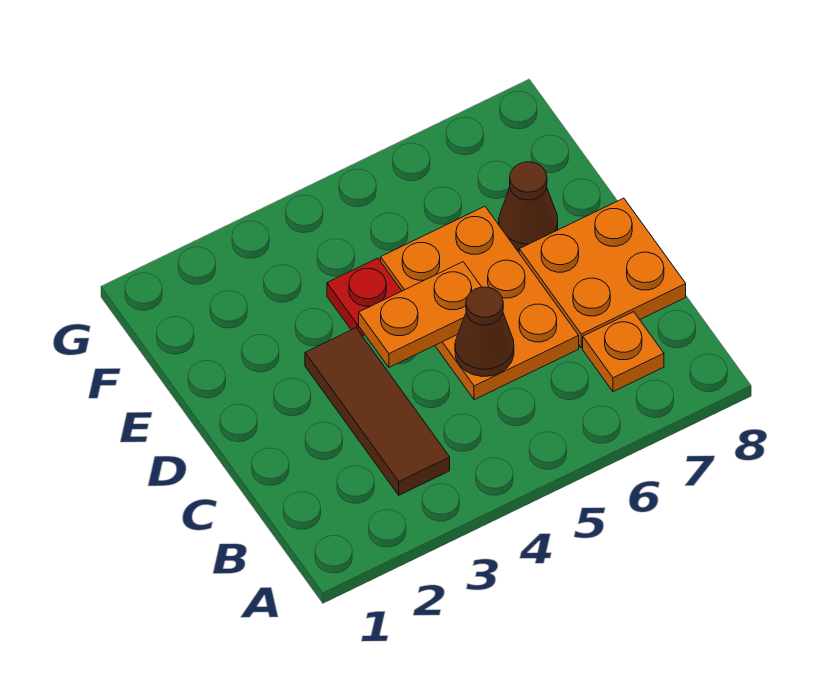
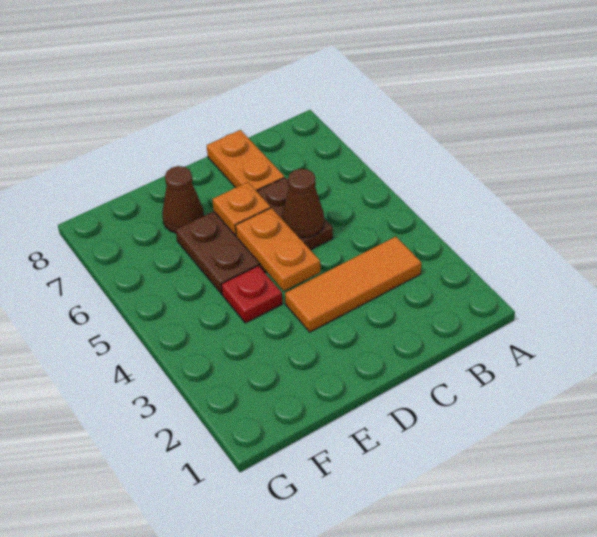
brown 1x3 tile [305,328,450,495] -> orange 1x3 tile [285,237,421,332]
orange 1x1 plate [583,312,664,392] -> orange 1x1 plate moved to [212,182,271,236]
orange 2x3 plate [381,206,579,400] -> brown 2x3 plate [176,177,333,294]
orange 2x2 plate [519,198,686,348] -> orange 1x2 plate [207,130,284,191]

